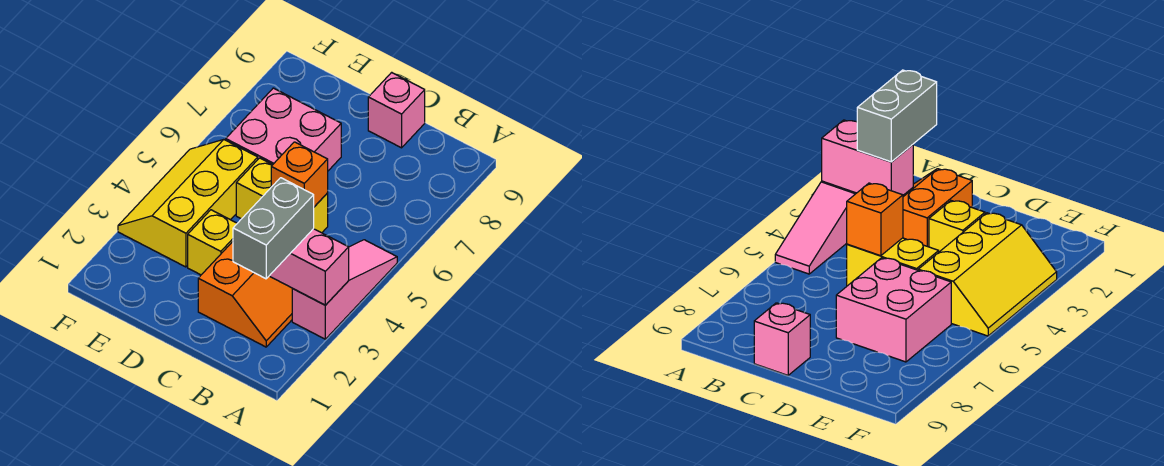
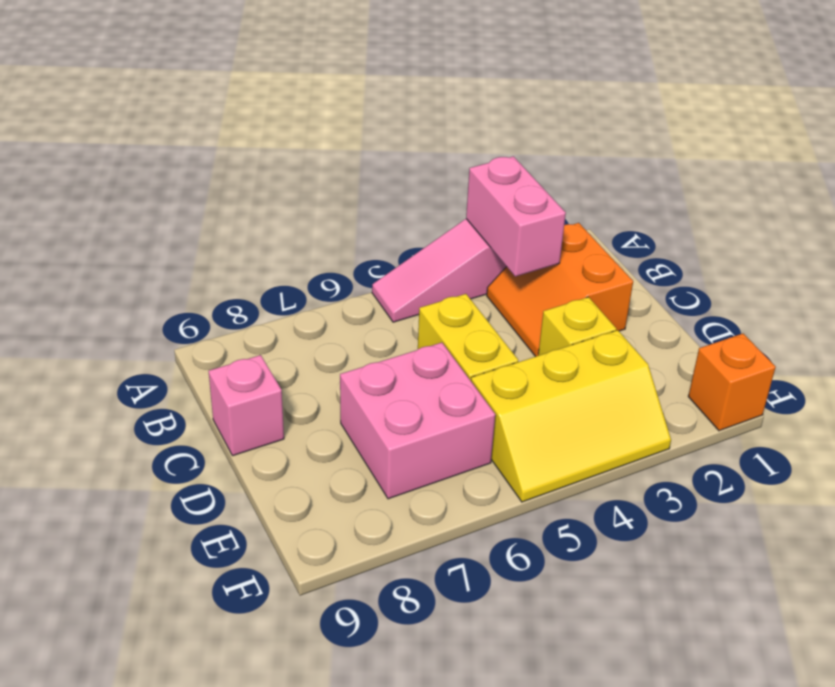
orange 2x2 slope [198,242,293,347] -> orange 2x2 slope turned to [487,223,633,357]
grey 1x2 brick [233,178,314,279] -> none
orange 1x1 brick [271,142,328,207] -> orange 1x1 brick moved to [688,334,776,431]

